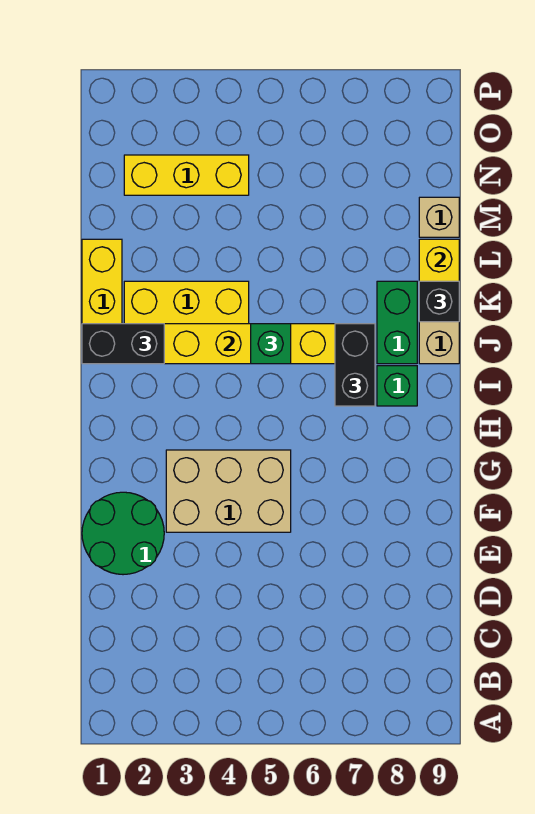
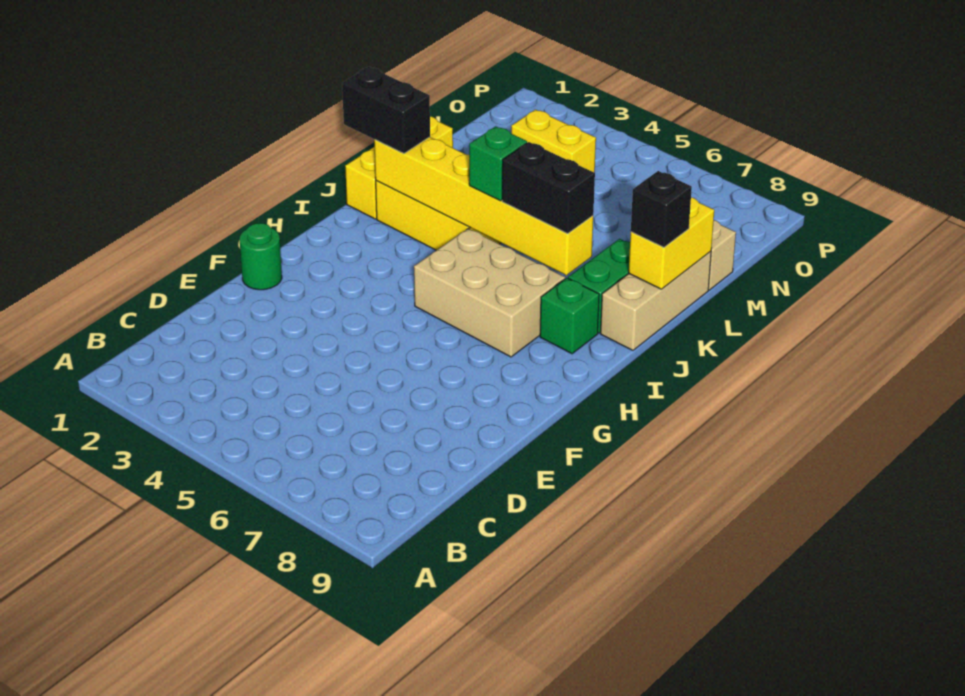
green 2x2 round brick [82,492,164,575] -> green 1x1 round brick [240,223,282,290]
tan 2x3 brick [166,450,291,532] -> tan 2x3 brick moved to [414,229,565,357]
black 1x2 brick [335,324,375,406] -> black 1x2 brick turned to [502,142,595,234]
yellow 1x3 brick [124,155,249,195] -> yellow 1x2 brick [511,110,596,173]

